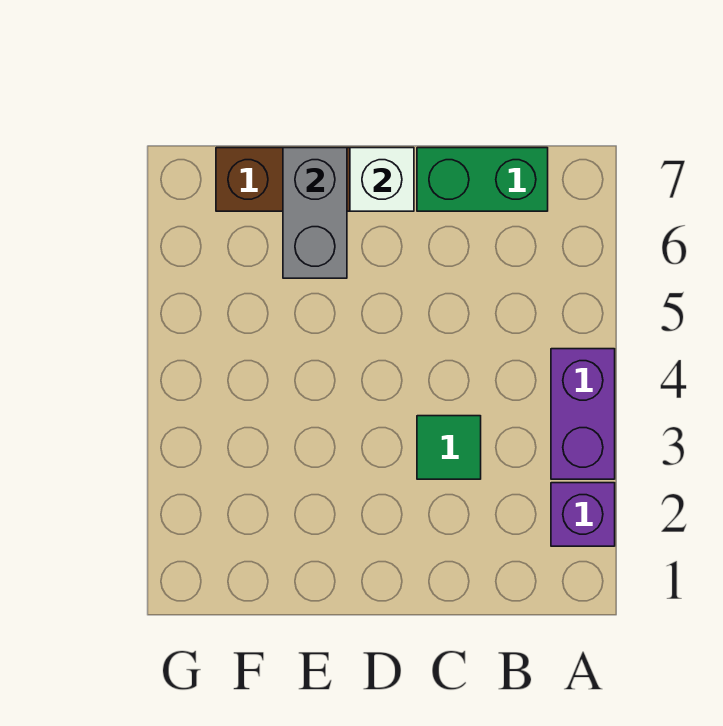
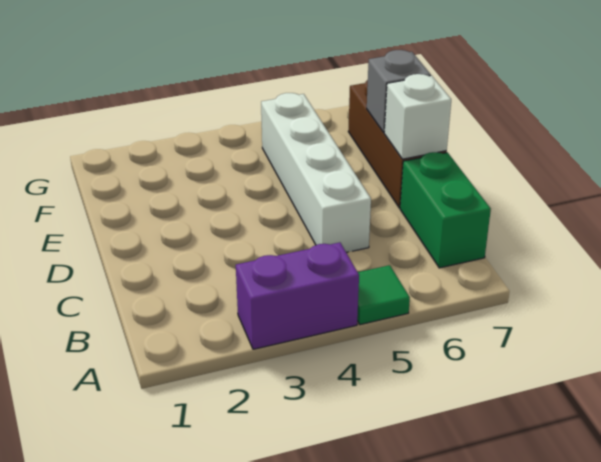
purple 1x1 brick [551,483,615,546] -> none
green 1x1 tile [417,416,481,479] -> green 1x1 tile moved to [357,265,410,325]
none -> white 1x4 brick [261,93,371,252]
grey 1x2 brick [283,148,347,278] -> grey 1x1 brick [367,50,431,133]

